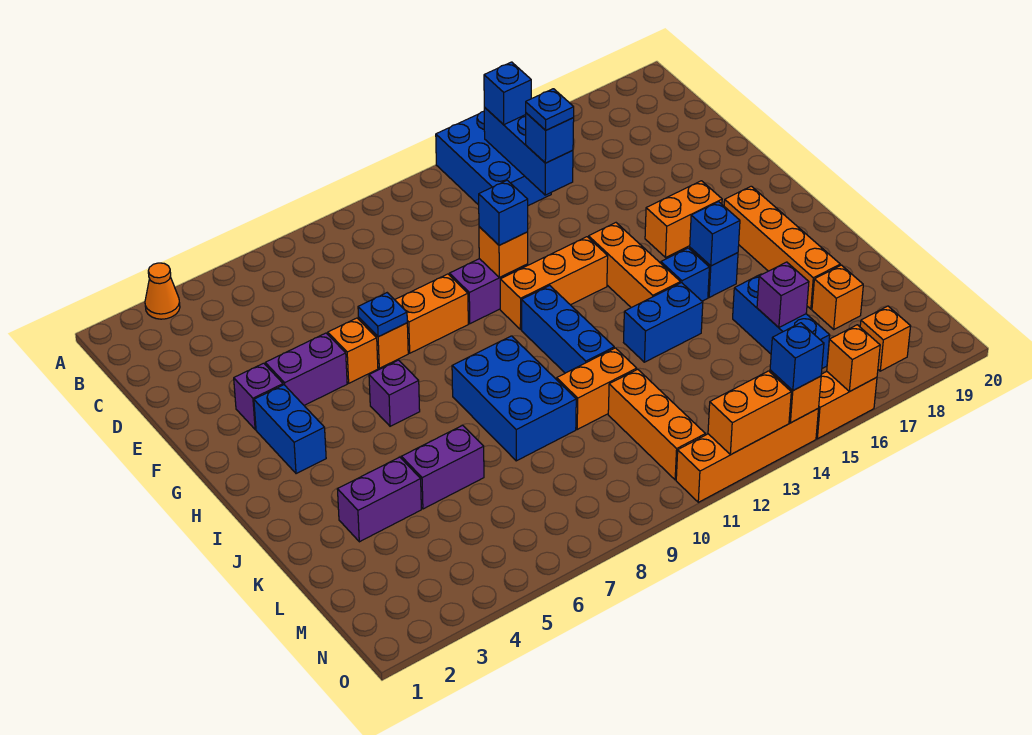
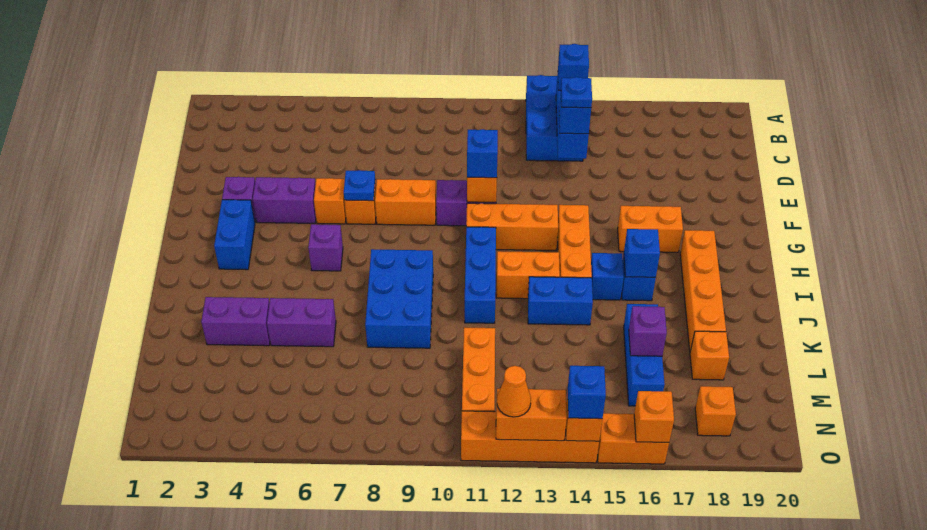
orange 1x1 cone [145,263,180,319] -> orange 1x1 cone moved to [497,366,531,417]
orange 1x2 brick [557,348,637,429] -> orange 1x2 brick moved to [496,251,560,299]

